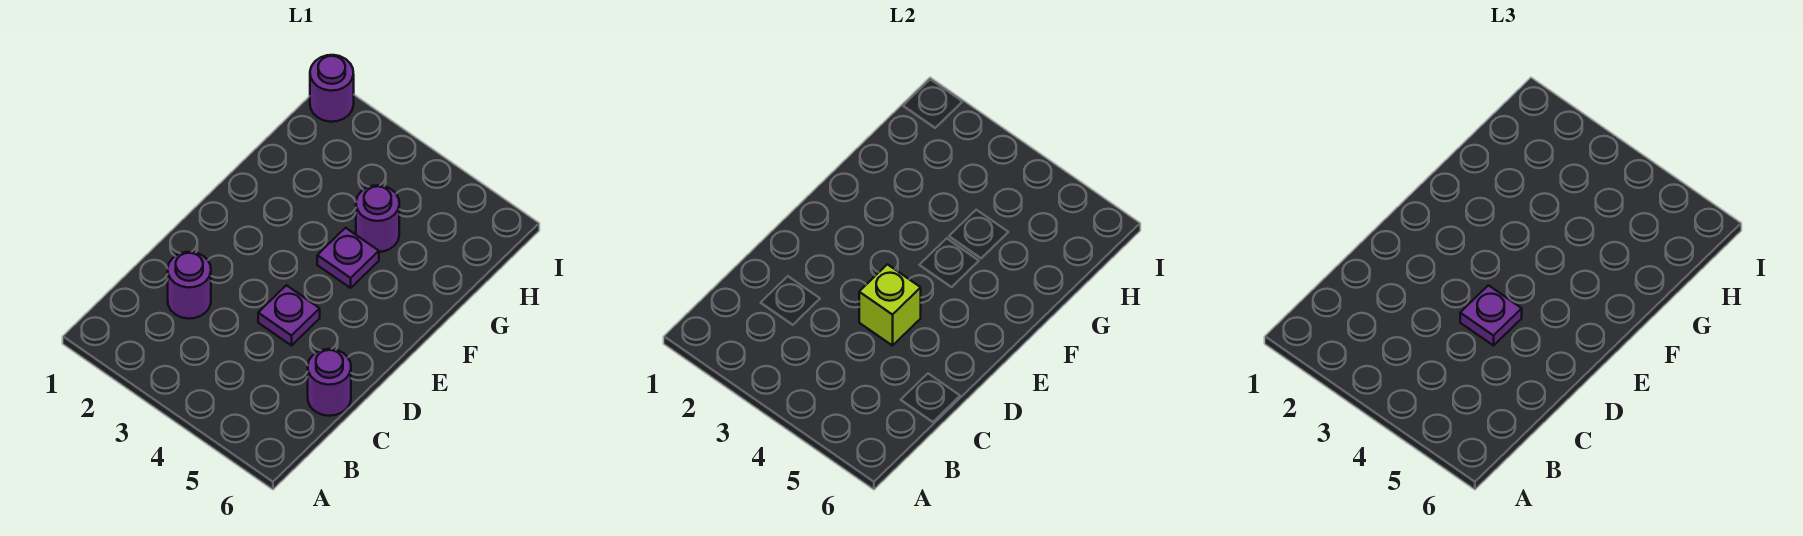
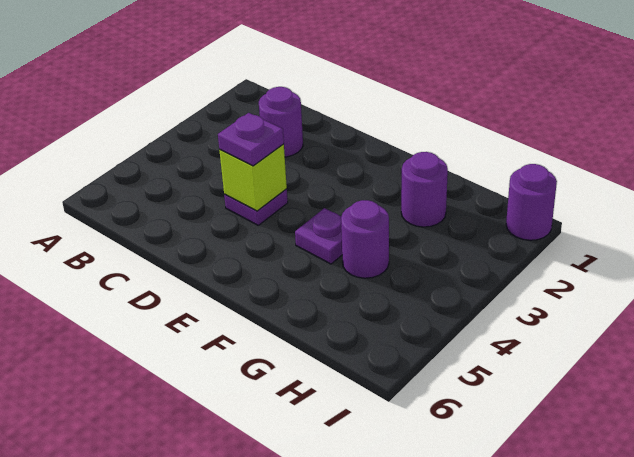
purple 1x1 round brick [308,349,351,416] -> purple 1x1 round brick moved to [401,152,448,227]

